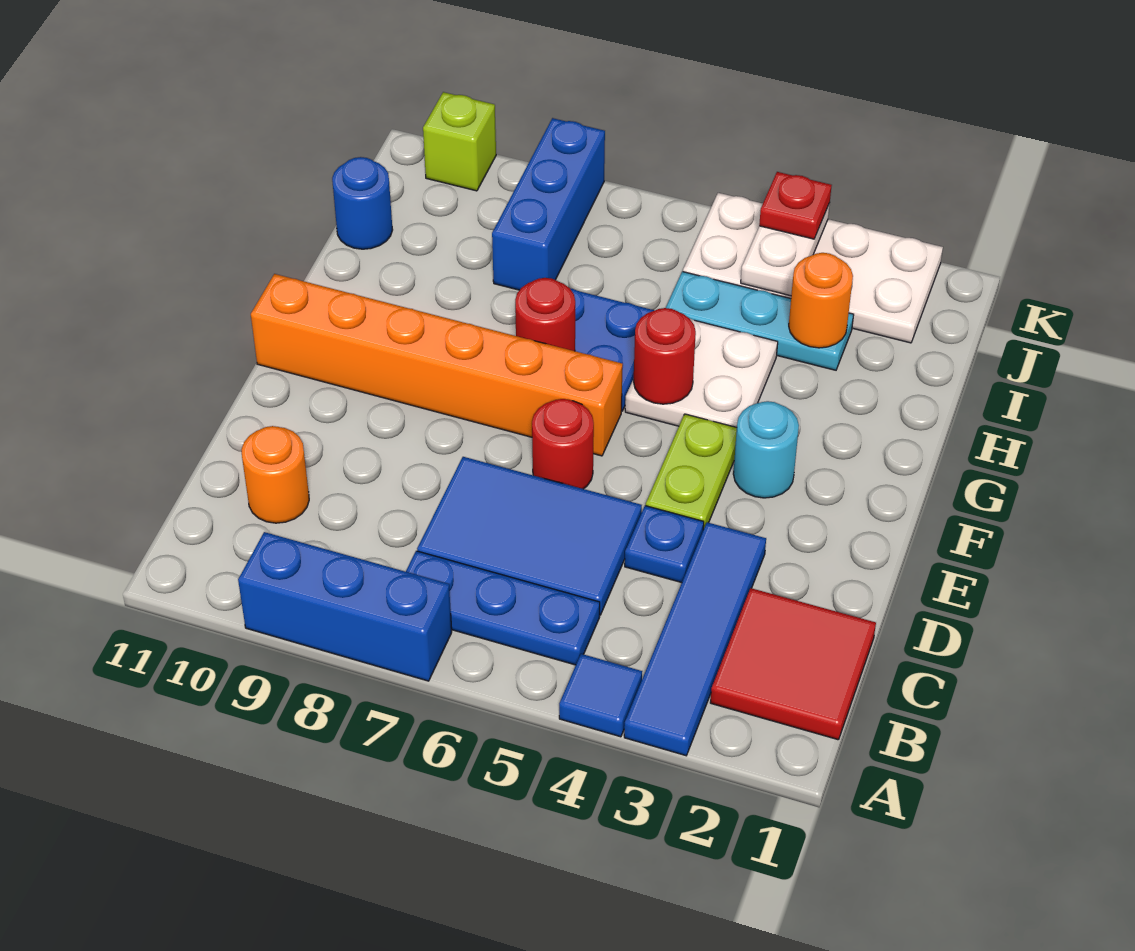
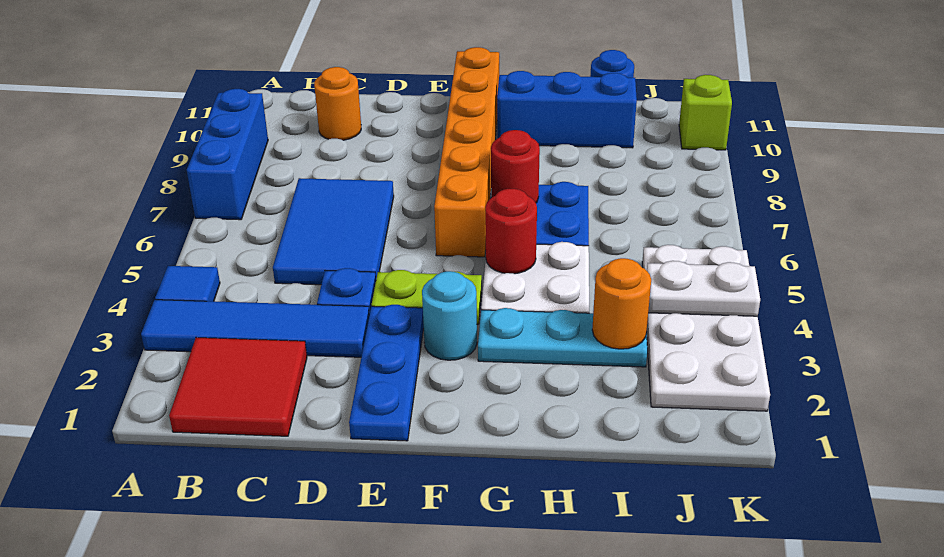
blue 1x3 plate [406,551,600,665] -> blue 1x3 plate moved to [349,305,424,441]
red 1x1 round brick [532,399,594,489] -> none
cyan 1x3 plate [666,272,854,370] -> cyan 1x3 plate turned to [478,308,647,367]
blue 1x3 brick [492,118,605,290] -> blue 1x3 brick moved to [497,71,637,148]
red 1x1 plate [759,172,832,239] -> none

